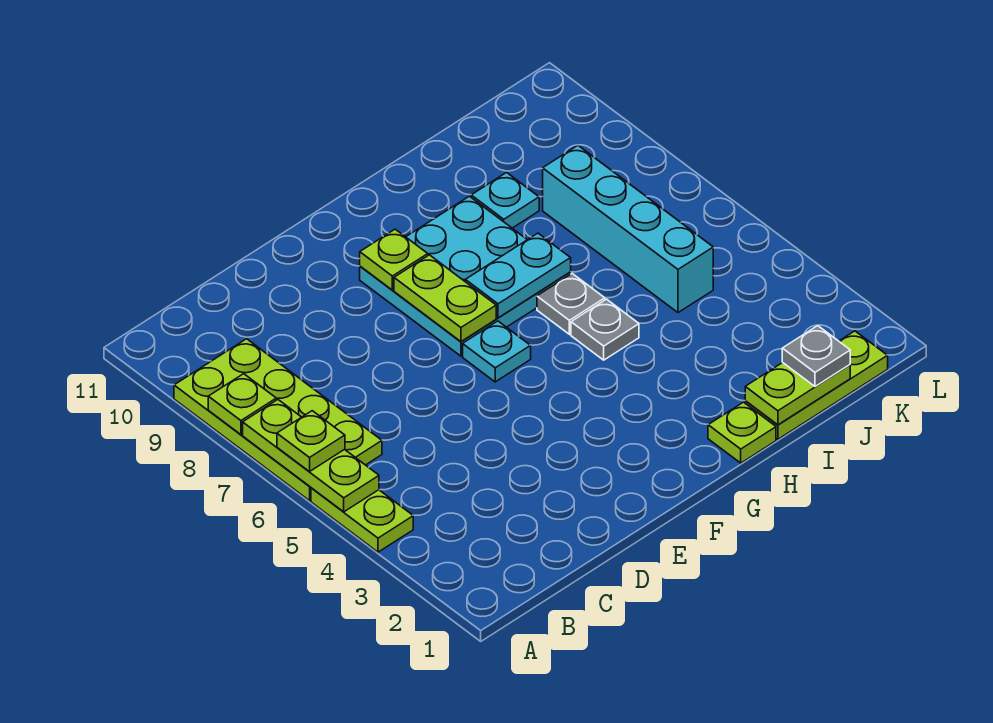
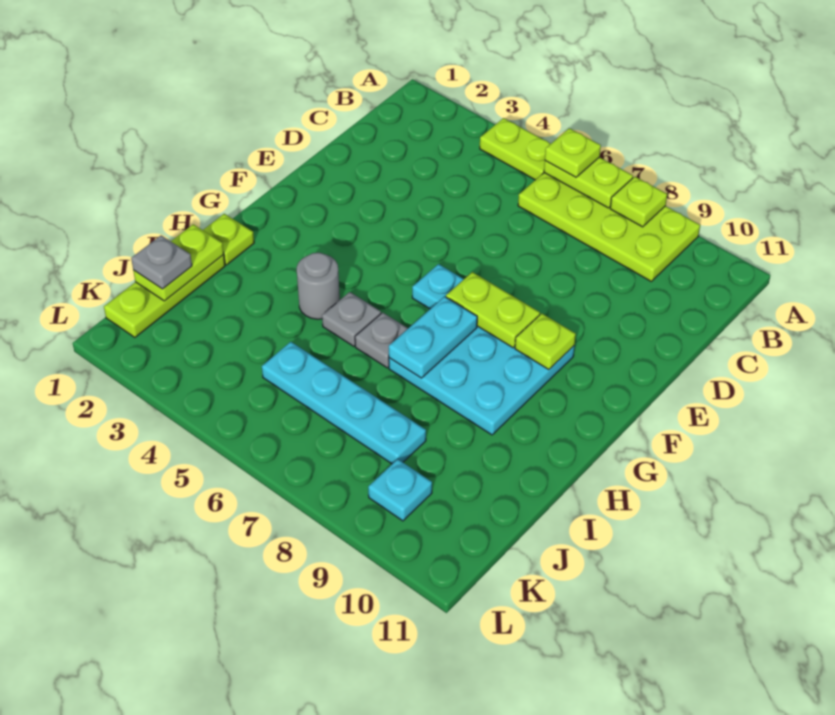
lime 1x3 plate [243,400,379,512] -> lime 1x2 plate [544,157,633,208]
none -> grey 1x1 round brick [297,253,340,319]
cyan 1x1 plate [471,173,539,228] -> cyan 1x1 plate moved to [368,459,432,521]
cyan 1x4 brick [543,146,713,313] -> cyan 1x4 plate [262,342,426,464]

